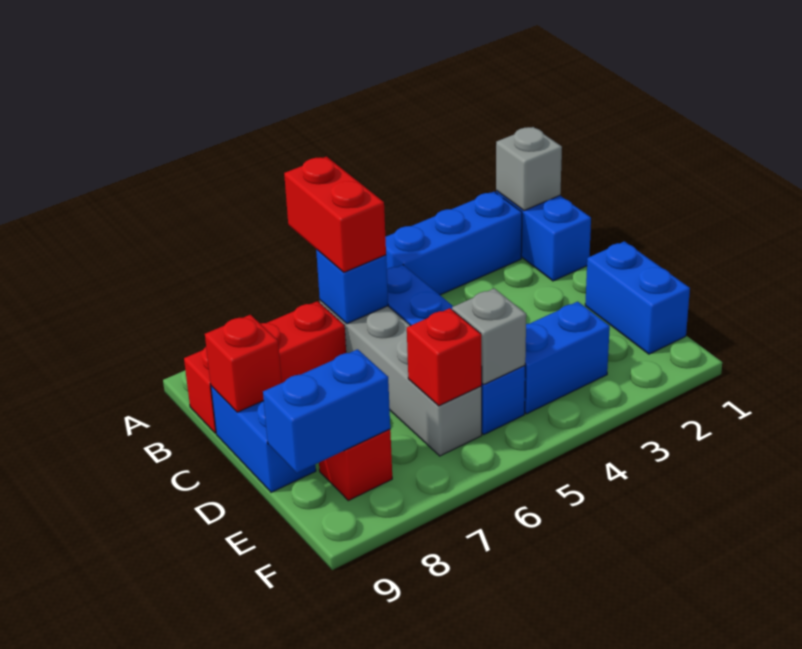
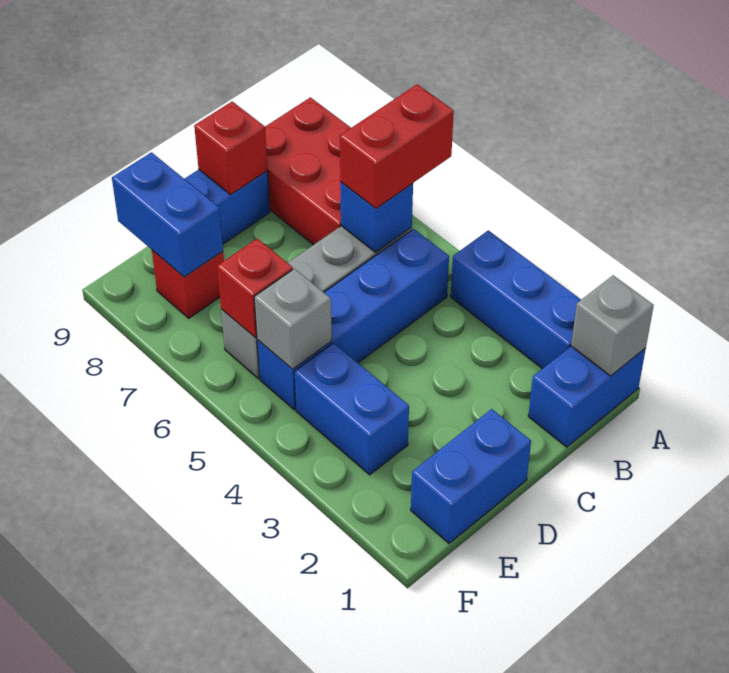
red 1x3 brick [184,301,346,433] -> red 2x3 brick [265,97,351,245]

